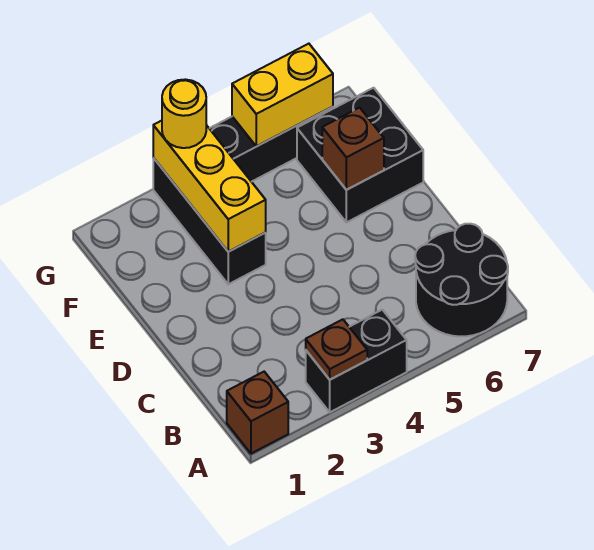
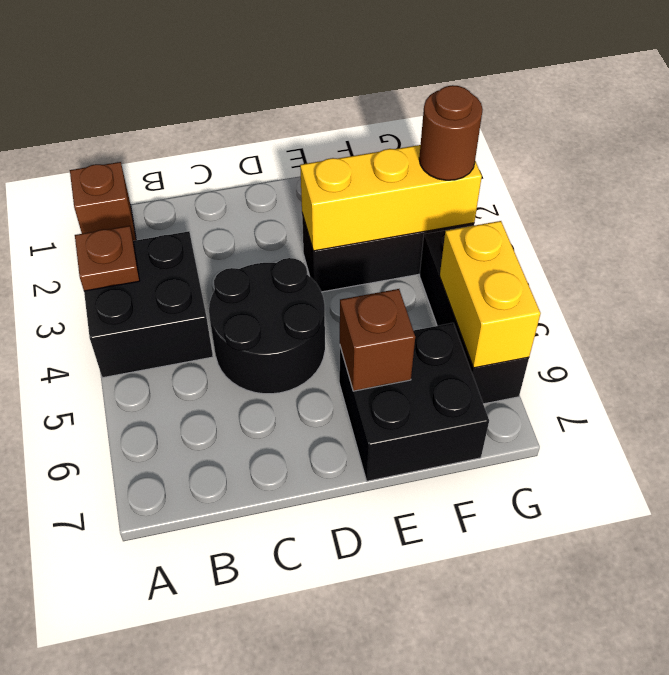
black 1x2 brick [306,310,407,412] -> black 2x2 brick [84,231,213,378]
black 2x2 round brick [415,224,508,336] -> black 2x2 round brick moved to [209,258,325,394]
yellow 1x1 round brick [162,79,206,148] -> brown 1x1 round brick [419,85,483,180]

